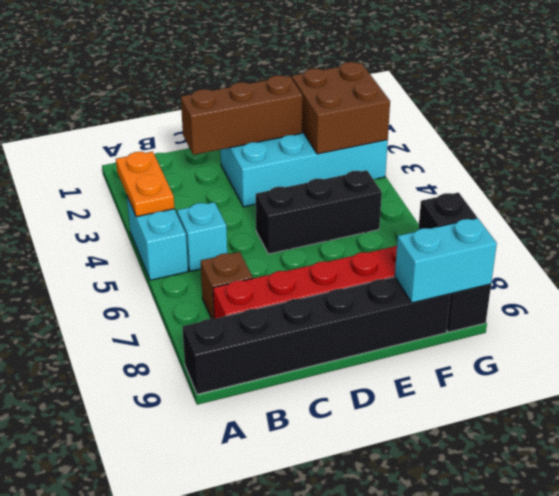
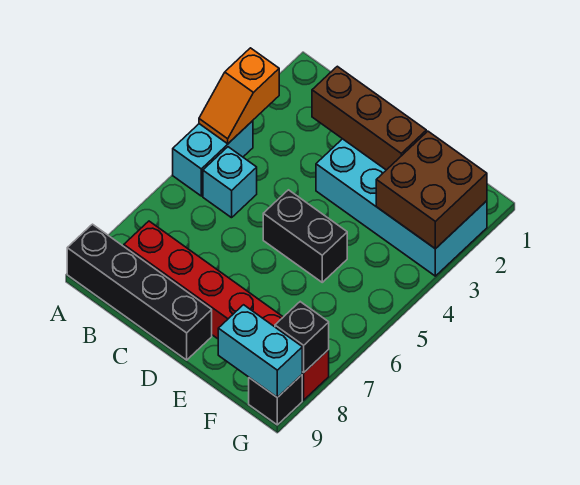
orange 1x2 plate [116,151,175,217] -> orange 1x2 slope [199,48,279,144]
black 1x6 brick [182,277,451,394] -> black 1x4 brick [67,224,212,360]
brown 1x1 brick [201,252,253,319] -> none
black 1x3 brick [256,170,382,254] -> black 1x2 brick [263,190,347,282]

